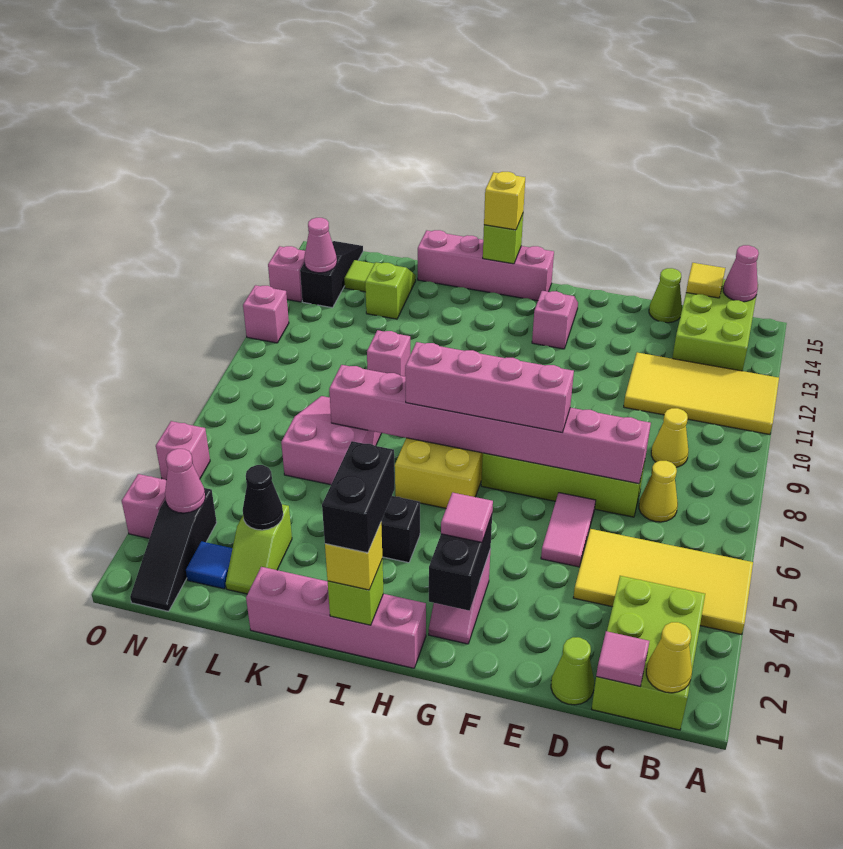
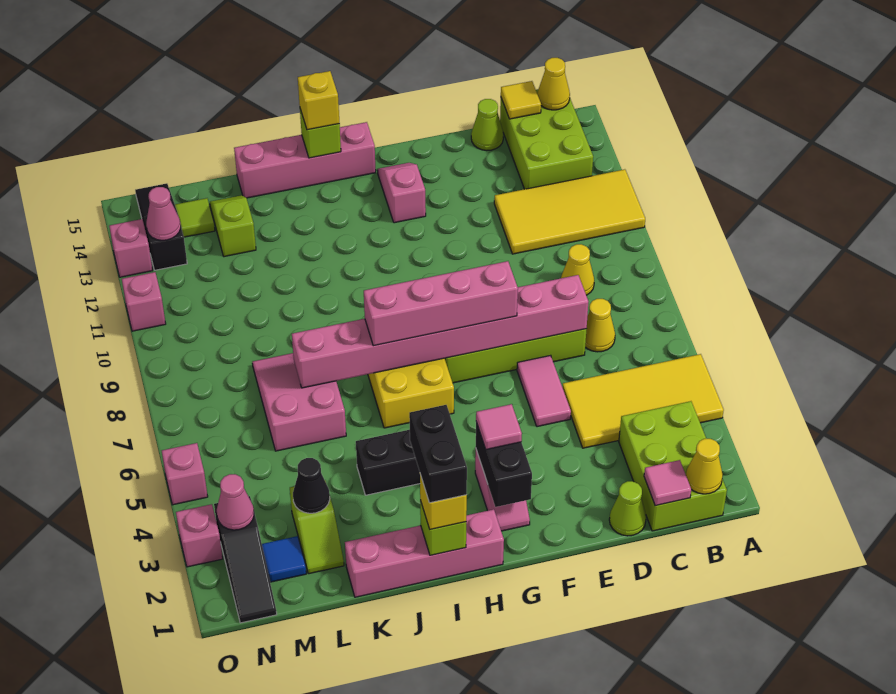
pink 1x1 cone [723,245,759,302] -> yellow 1x1 cone [537,58,570,110]
pink 1x1 brick [367,330,410,377] -> none

